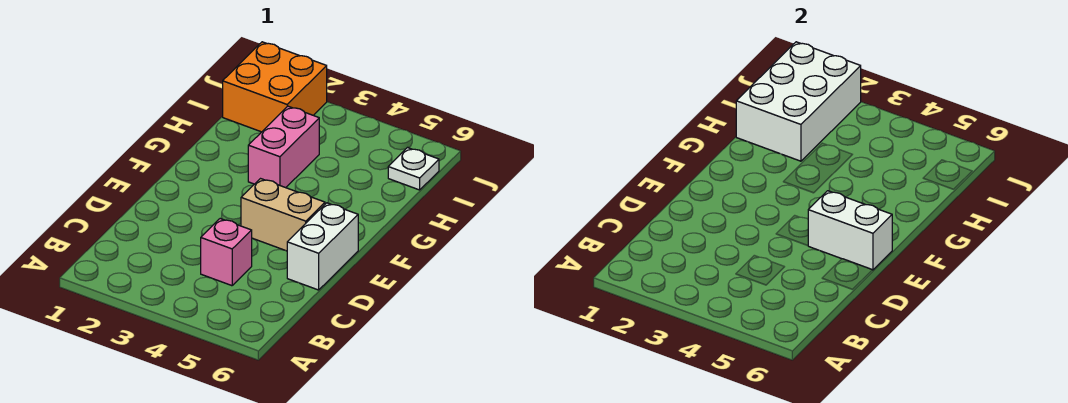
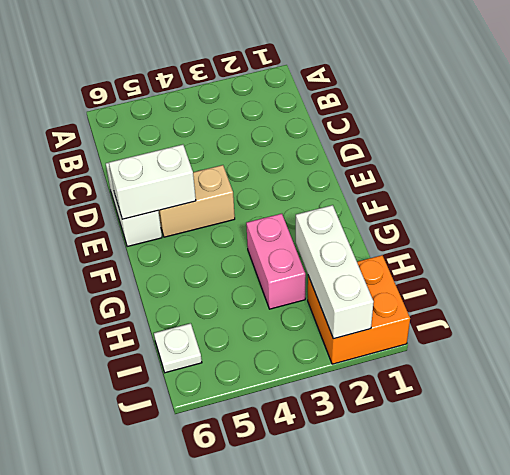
pink 1x1 brick [201,219,252,286] -> none
white 2x3 brick [736,42,861,161] -> white 1x3 brick [296,205,374,339]

